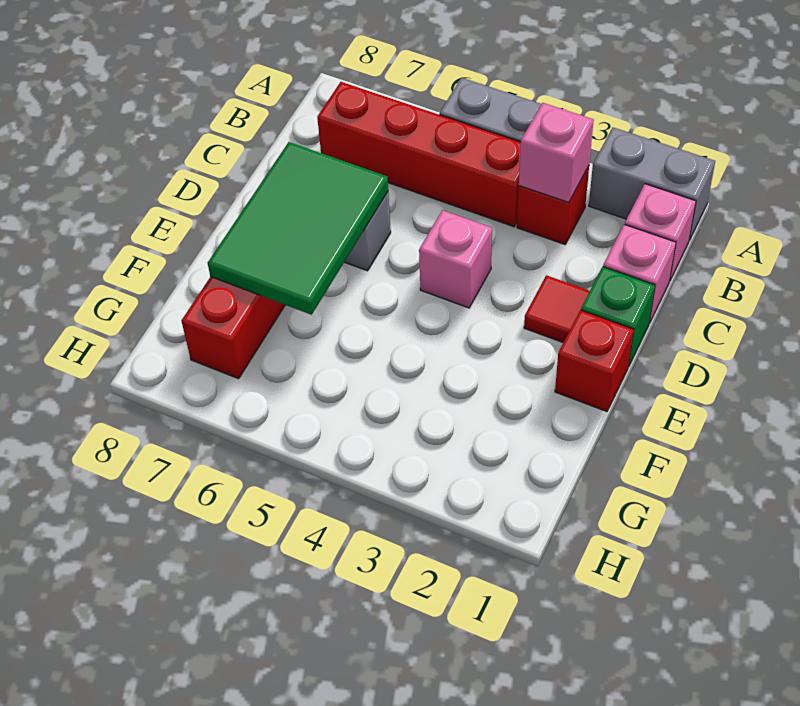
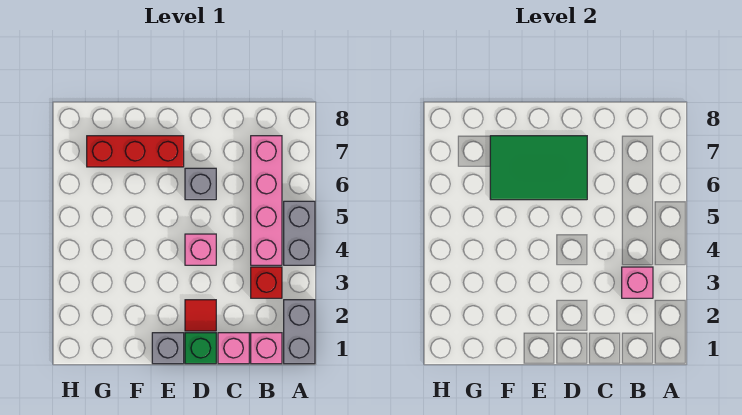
red 1x4 brick [317,82,521,227] -> pink 1x4 brick [251,136,282,265]
red 1x1 brick [555,310,634,411] -> grey 1x1 brick [152,333,184,364]

